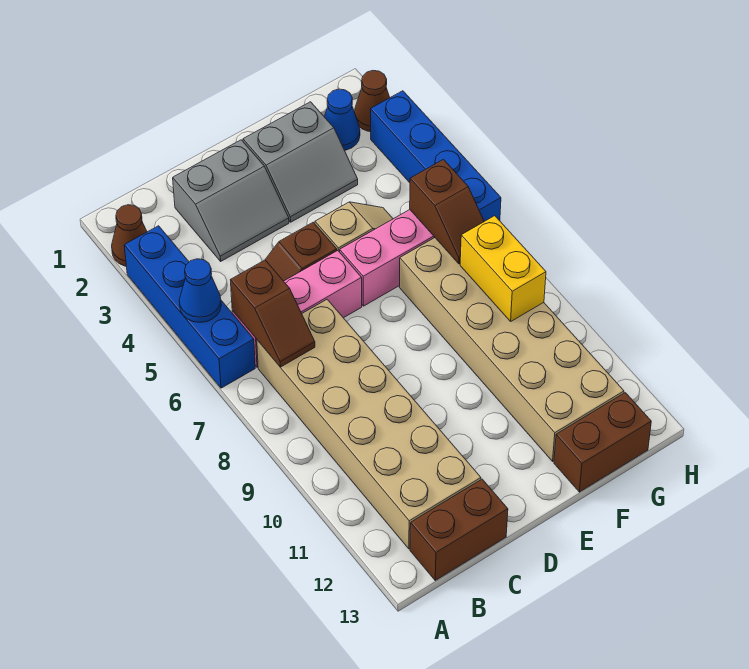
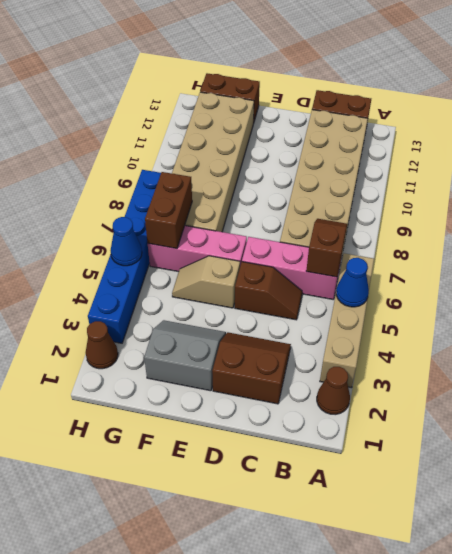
blue 1x4 brick [124,226,255,388] -> tan 1x4 brick [320,253,374,388]
grey 2x2 slope [173,140,289,261] -> brown 2x2 slope [212,332,291,404]
blue 1x1 cone [324,89,360,150] -> blue 1x1 cone moved to [111,217,142,266]
brown 1x2 slope [410,160,484,264] -> brown 1x2 brick [145,172,192,249]
yellow 1x2 brick [460,216,546,321] -> none
blue 1x4 brick [371,91,501,221] -> blue 1x6 brick [88,170,161,343]

